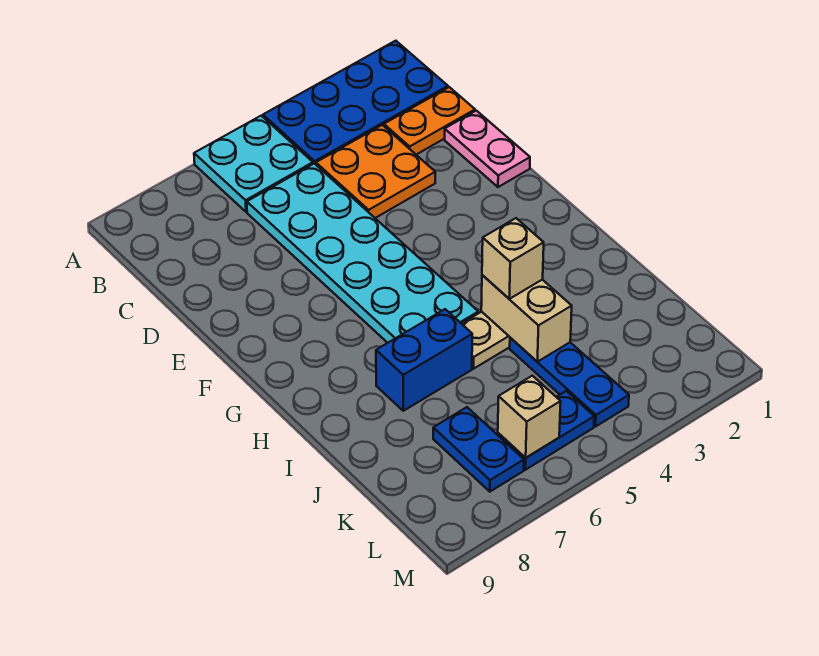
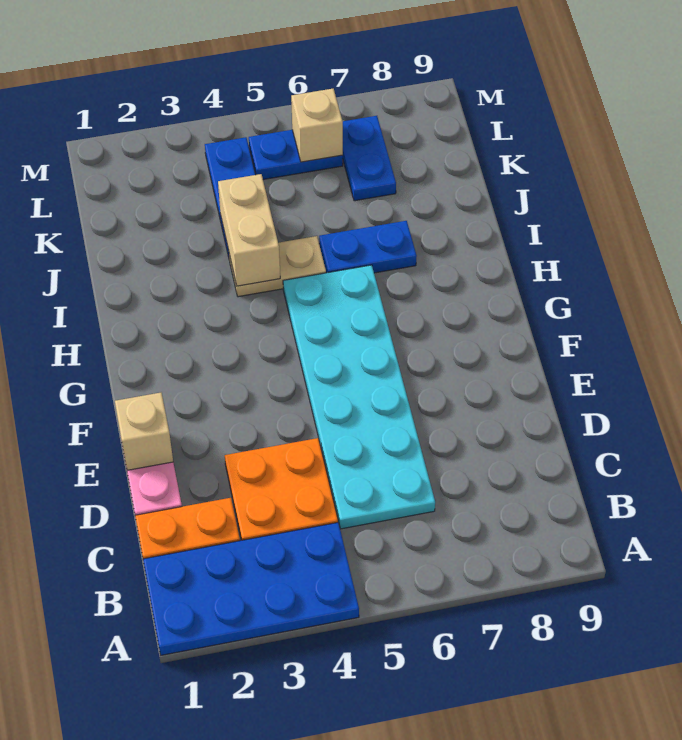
cyan 2x2 plate [194,116,313,212] -> none
tan 1x1 brick [482,218,544,299] -> tan 1x1 brick moved to [115,393,173,470]
blue 1x2 brick [376,309,472,411] -> blue 1x2 plate [319,221,417,273]

